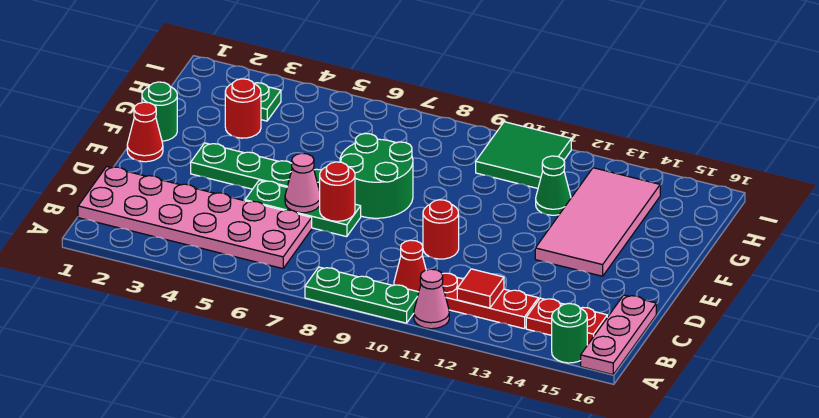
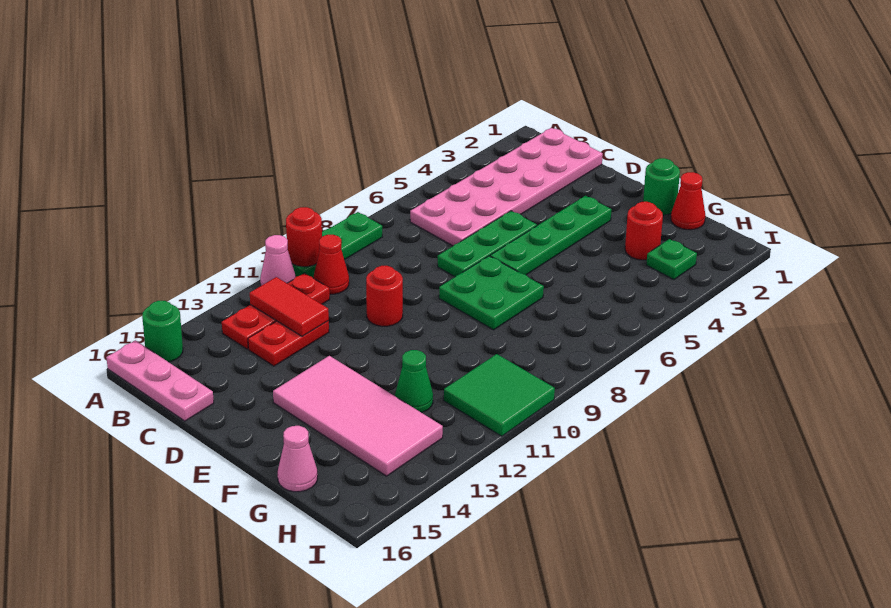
red 1x1 tile [457,269,504,308] -> red 1x2 tile [250,277,329,336]
red 1x2 plate [526,298,607,345] -> red 1x2 plate moved to [248,321,329,366]
pink 1x1 cone [285,153,320,213] -> pink 1x1 cone moved to [278,426,318,492]
red 1x1 round brick [320,162,355,221] -> red 1x1 round brick moved to [286,207,322,267]
red 1x1 cone [127,102,163,162] -> red 1x1 cone moved to [671,172,705,230]
green 2x2 round brick [340,133,413,218] -> green 2x2 plate [439,256,544,330]

